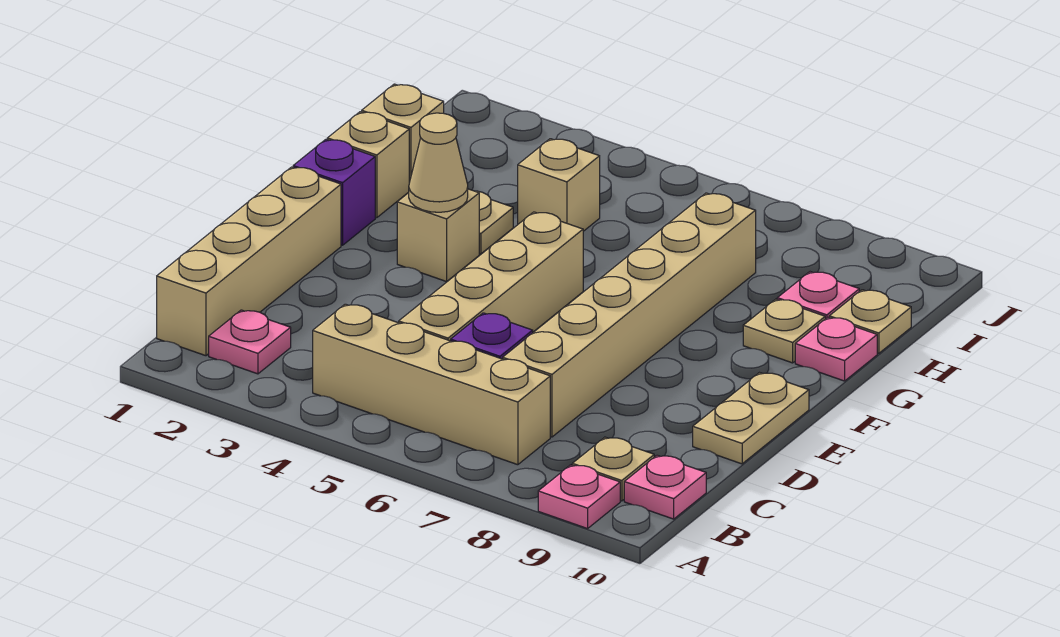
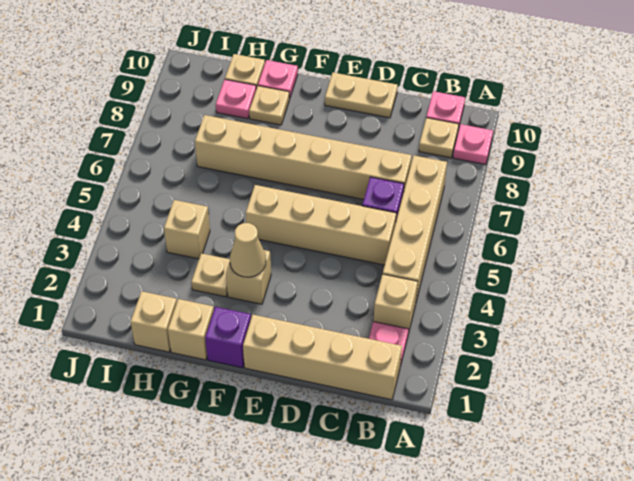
none -> tan 1x1 brick [374,274,418,334]

